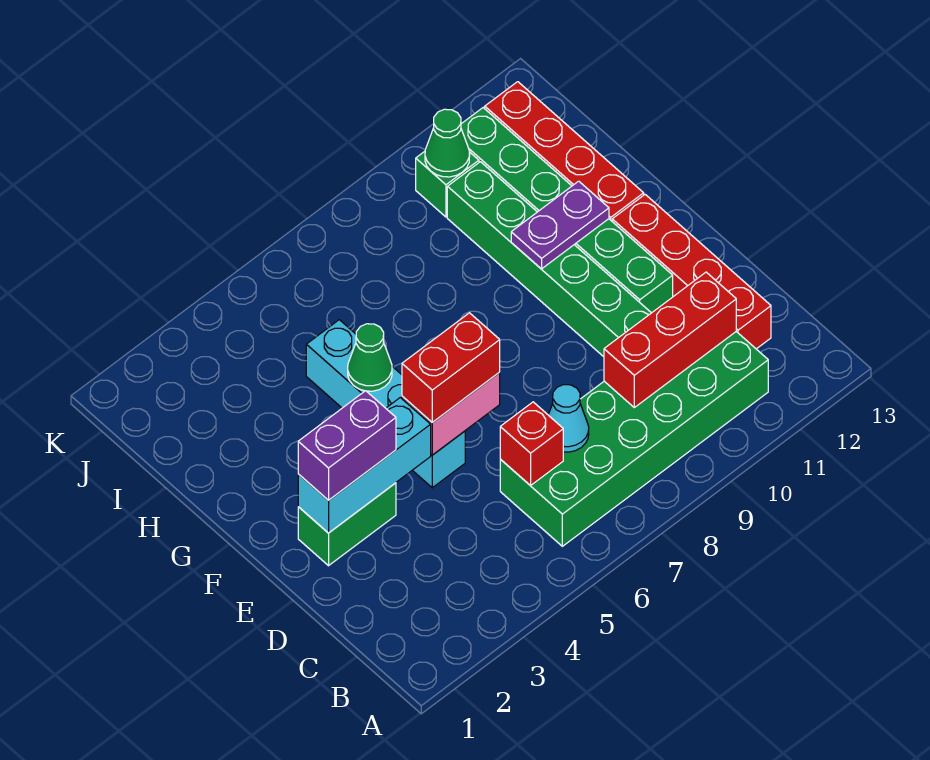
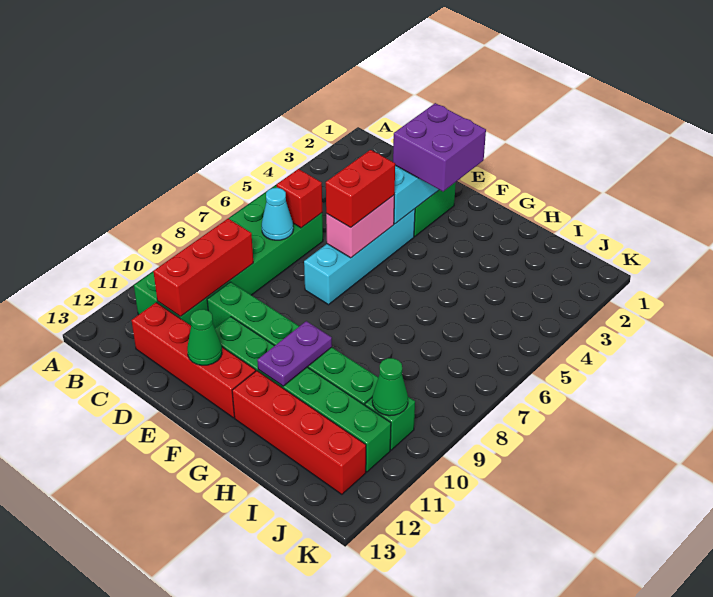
purple 1x2 brick [298,391,396,500] -> purple 2x2 brick [393,103,486,192]
cyan 1x4 brick [306,320,465,488] -> cyan 1x4 brick turned to [304,209,415,305]
green 1x1 cone [348,324,392,391] -> green 1x1 cone moved to [187,309,222,365]

